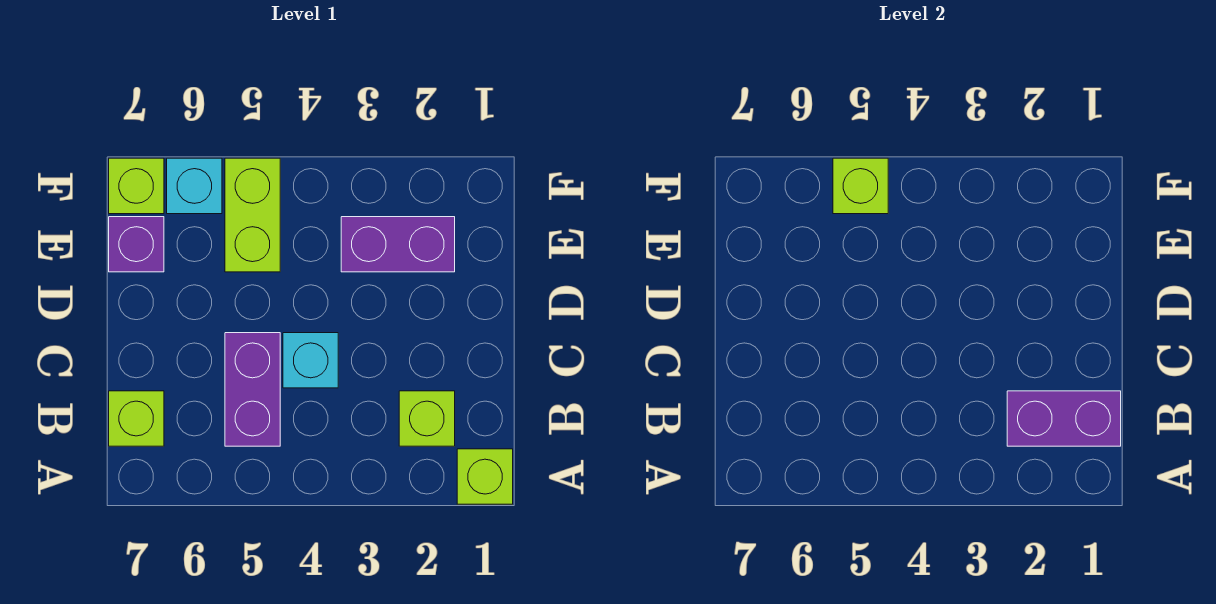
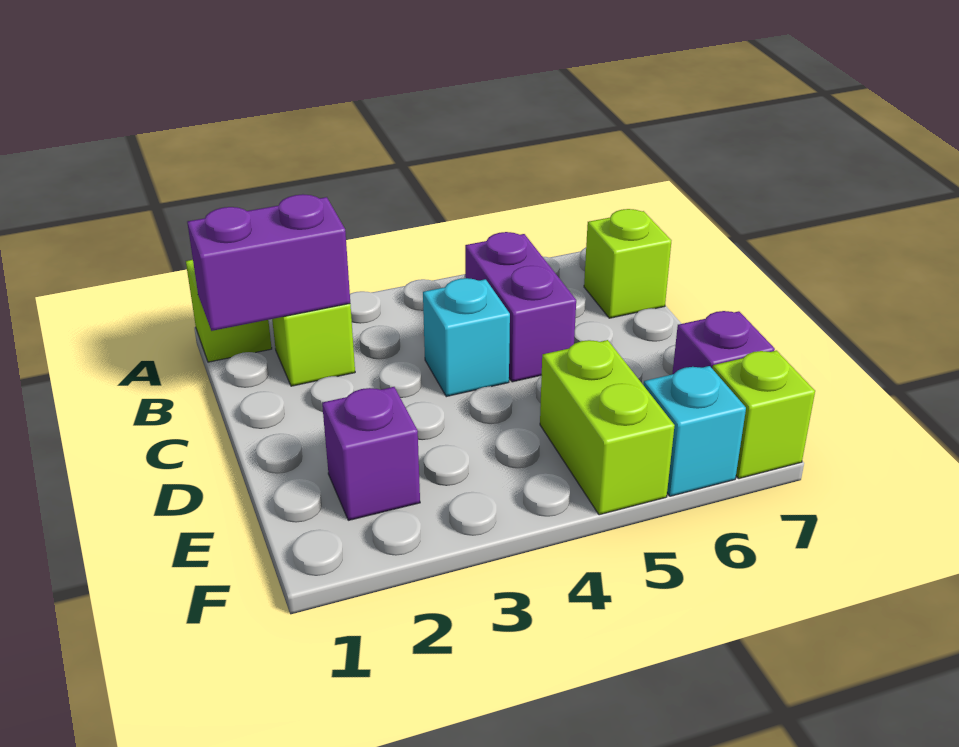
purple 1x2 brick [341,217,455,272] -> purple 1x1 brick [322,387,420,520]
lime 1x1 brick [833,158,888,214] -> none

